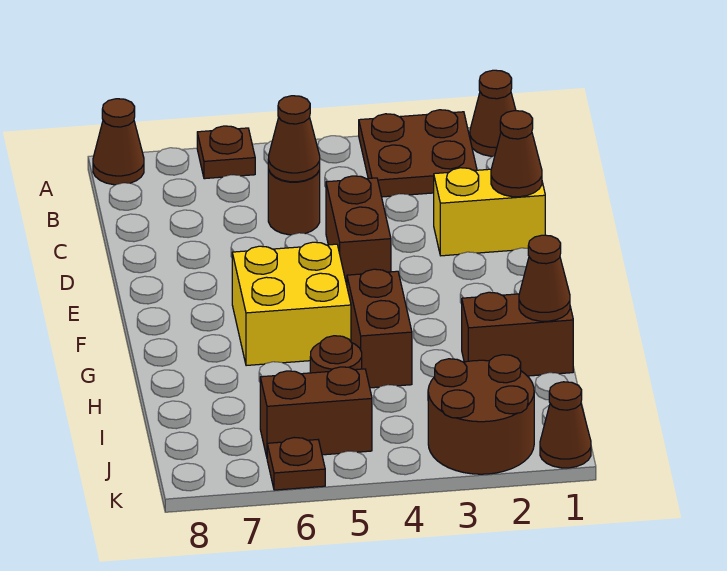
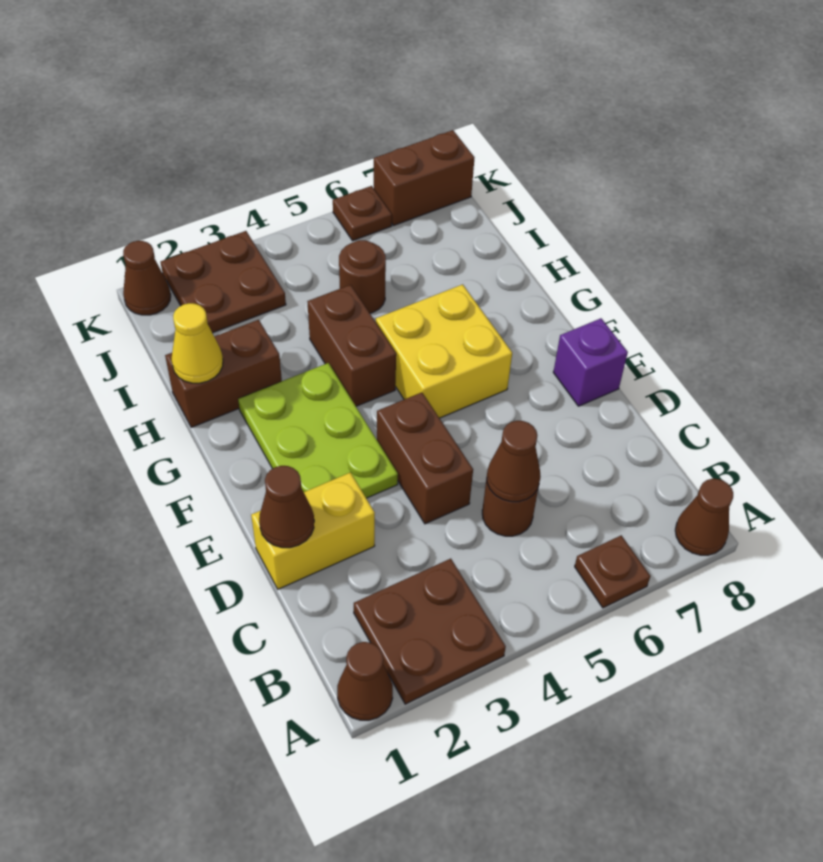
none -> lime 2x3 plate [238,363,398,498]
none -> purple 1x1 brick [553,318,628,406]
brown 1x1 cone [519,235,570,321] -> yellow 1x1 cone [171,303,223,383]
brown 2x2 round brick [428,355,534,474] -> brown 2x2 plate [161,231,286,333]
brown 1x2 brick [260,367,372,457] -> brown 1x2 brick moved to [374,130,475,226]

